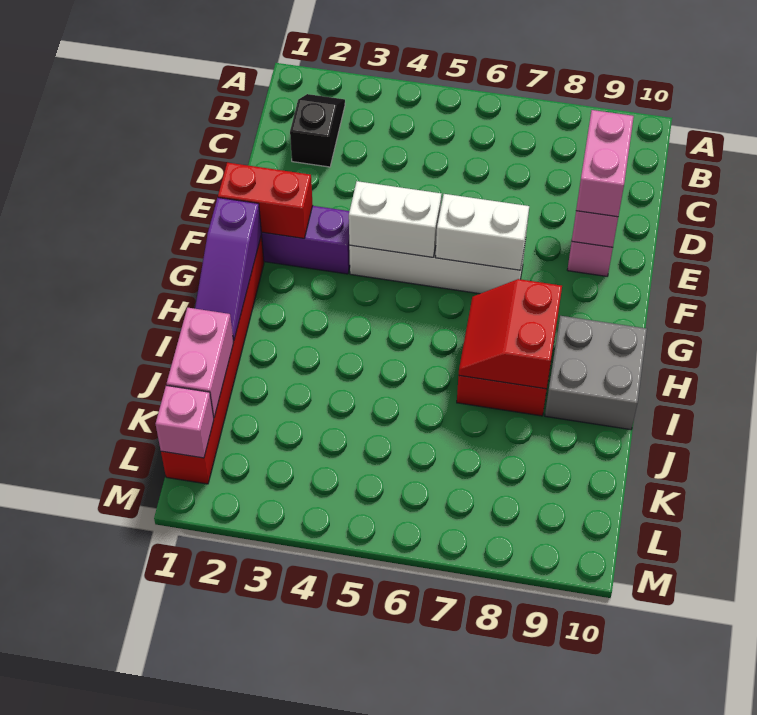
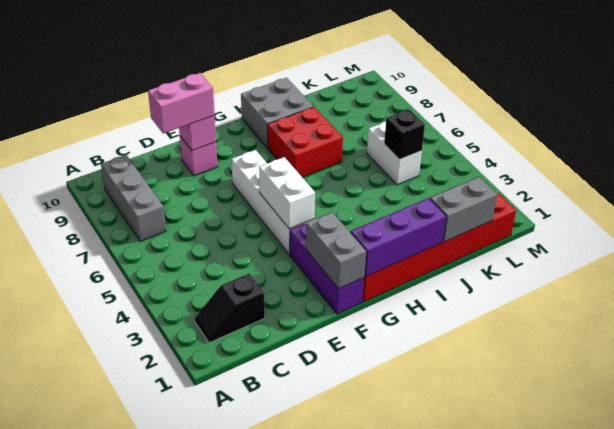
none -> grey 1x3 brick [101,155,166,241]
red 1x2 brick [218,163,313,238] -> grey 1x2 brick [306,212,366,289]
white 1x2 brick [436,194,529,270] -> white 1x2 brick moved to [367,122,422,185]
purple 1x3 slope [195,198,261,341] -> purple 1x3 brick [351,198,447,277]
red 2x2 slope [459,279,562,389] -> none
pink 1x2 brick [167,308,234,418] -> grey 1x2 brick [430,177,497,242]
none -> black 1x1 brick [384,109,425,160]
pink 1x1 brick [155,385,214,458] -> none

